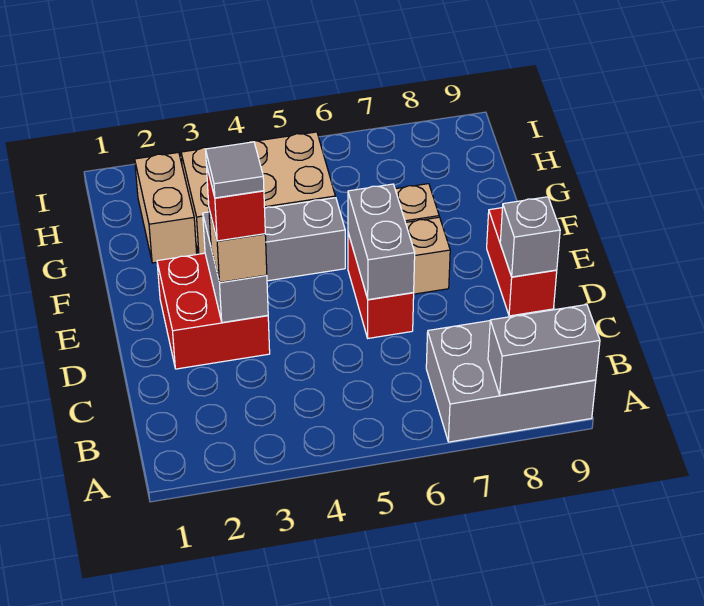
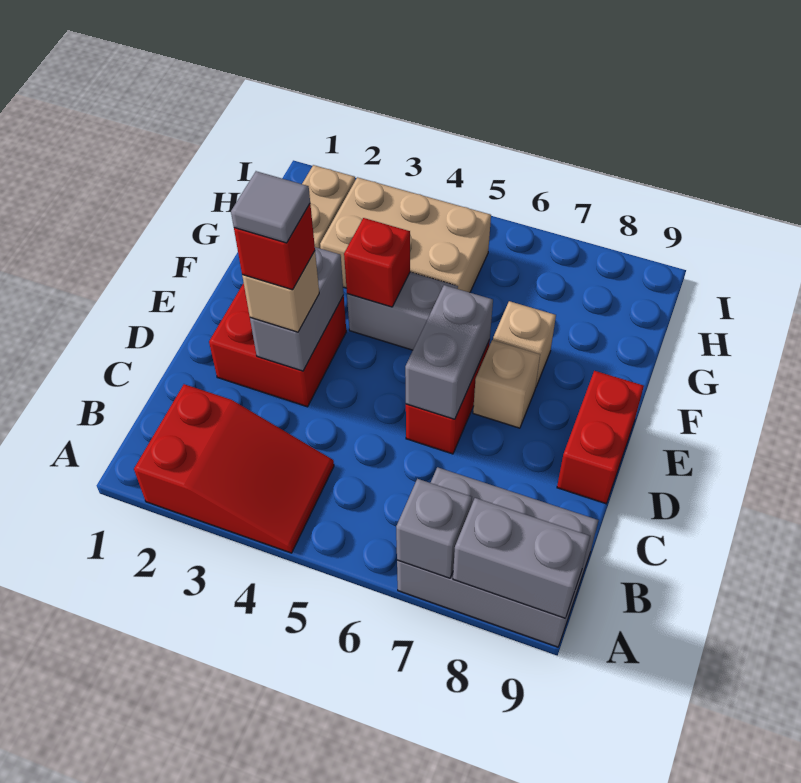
none -> red 2x3 slope [134,384,334,553]
grey 1x1 brick [500,197,560,277] -> grey 1x1 brick moved to [396,479,472,578]
none -> red 1x1 brick [344,218,410,307]

